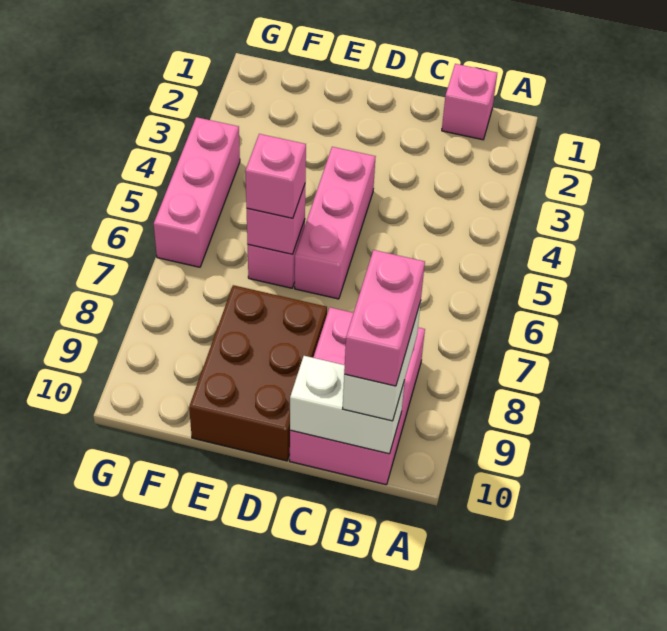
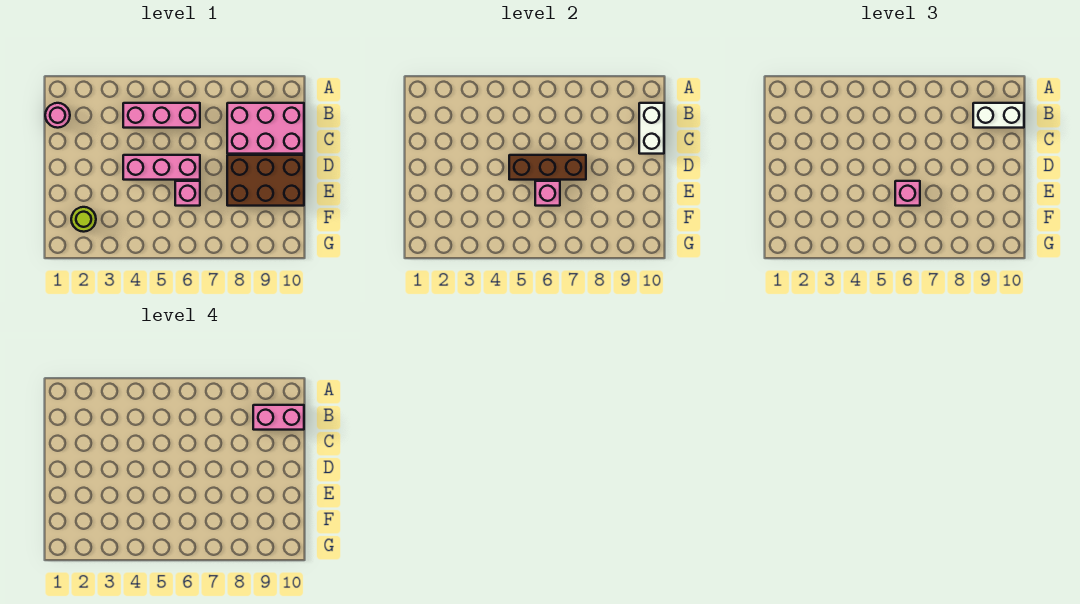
pink 1x1 brick [442,64,497,140] -> pink 1x1 round brick [45,103,70,128]
none -> brown 1x3 brick [509,155,586,180]
none -> lime 1x1 round brick [71,207,96,232]
pink 1x3 brick [154,117,240,267] -> pink 1x3 brick moved to [123,103,200,128]

